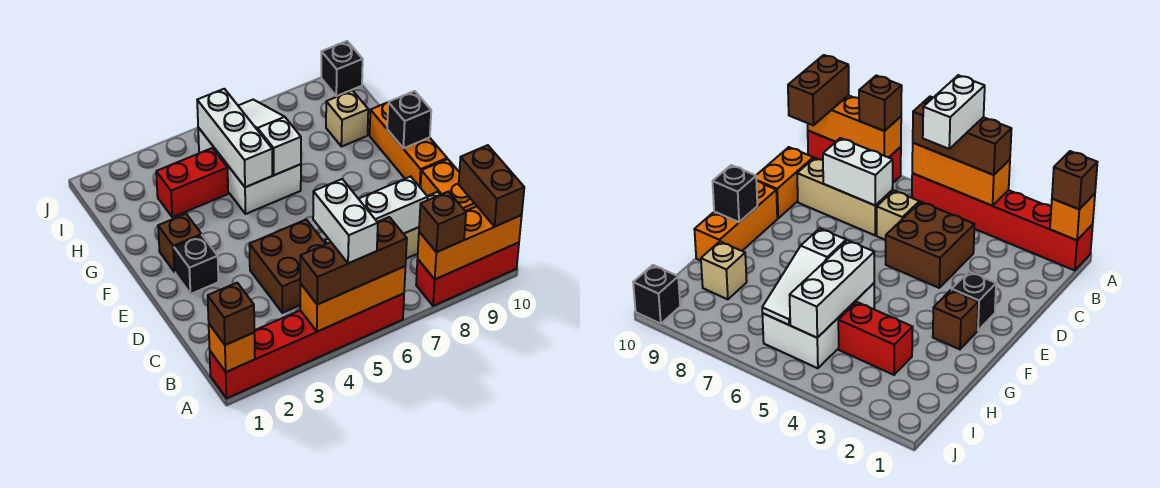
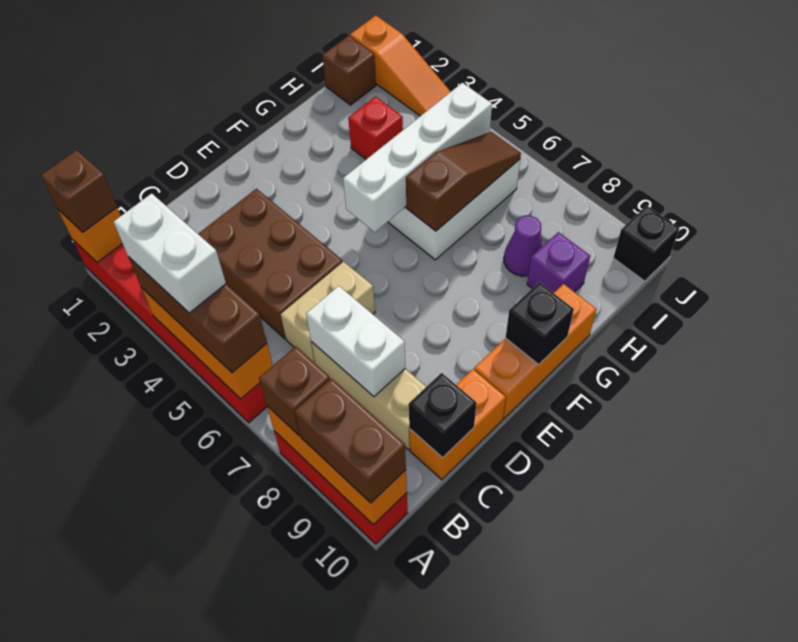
white 1x2 brick [313,179,378,263] -> white 1x2 brick turned to [114,193,226,313]
brown 1x2 brick [459,145,524,227] -> brown 1x2 brick turned to [295,379,406,503]
brown 2x2 brick [249,220,325,313] -> brown 2x3 brick [198,189,342,339]
tan 1x1 brick [877,191,920,240] -> tan 1x2 brick [281,261,375,363]
black 1x1 brick [174,235,219,294] -> black 1x1 brick moved to [409,373,476,458]
brown 1x1 brick [158,214,201,272] -> brown 1x1 brick moved to [322,35,376,105]
white 1x3 brick [197,89,272,187] -> white 1x4 brick [343,83,492,232]
white 1x3 slope [238,100,301,175] -> brown 1x3 slope [406,132,521,231]
red 1x2 brick [156,148,228,217] -> red 1x1 brick [348,97,403,159]
none -> purple 1x1 cone [504,216,542,276]
tan 1x1 brick [326,91,368,147] -> purple 1x1 brick [527,232,590,293]
none -> orange 1x3 slope [350,16,451,116]

